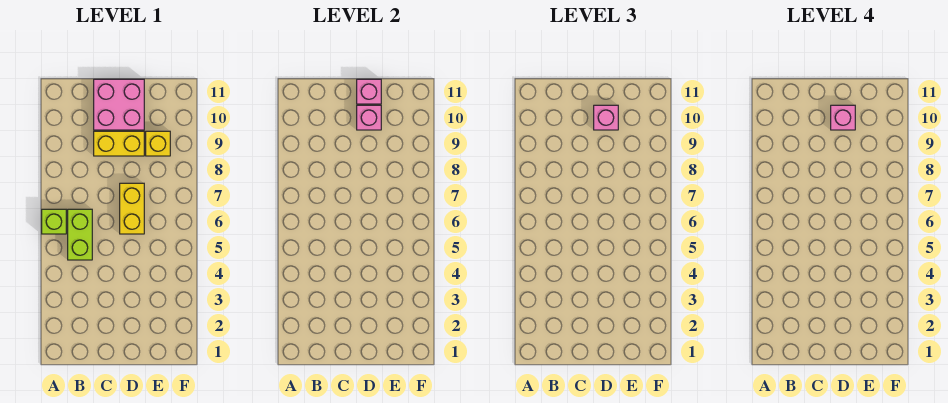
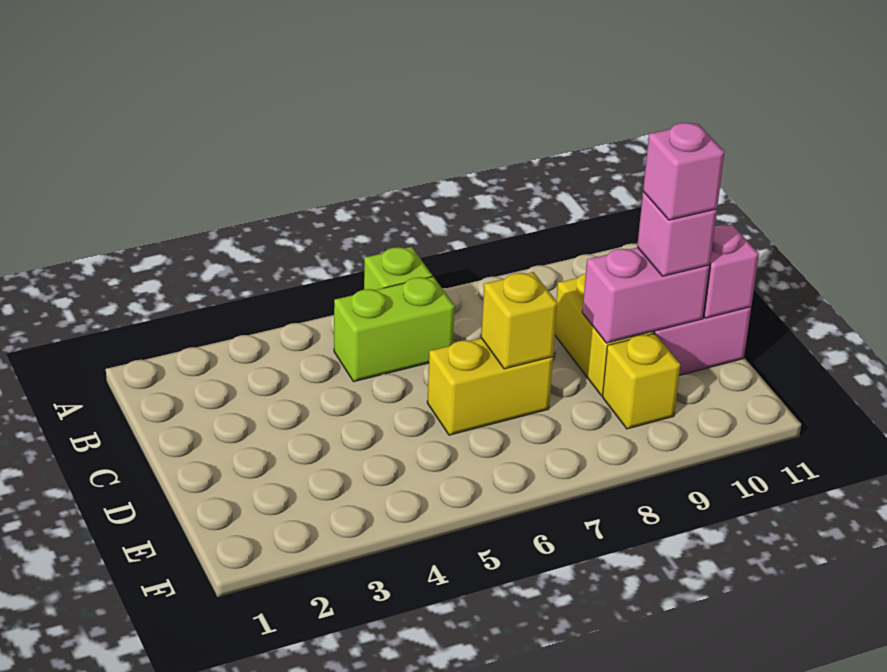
none -> yellow 1x1 brick [481,272,557,369]
pink 1x1 brick [357,105,381,130] -> pink 1x2 brick [582,247,710,343]

